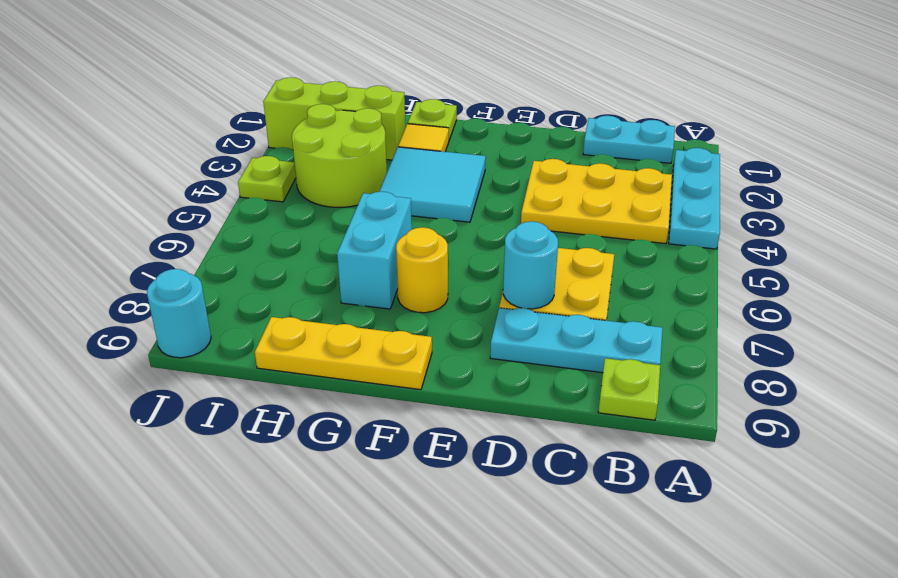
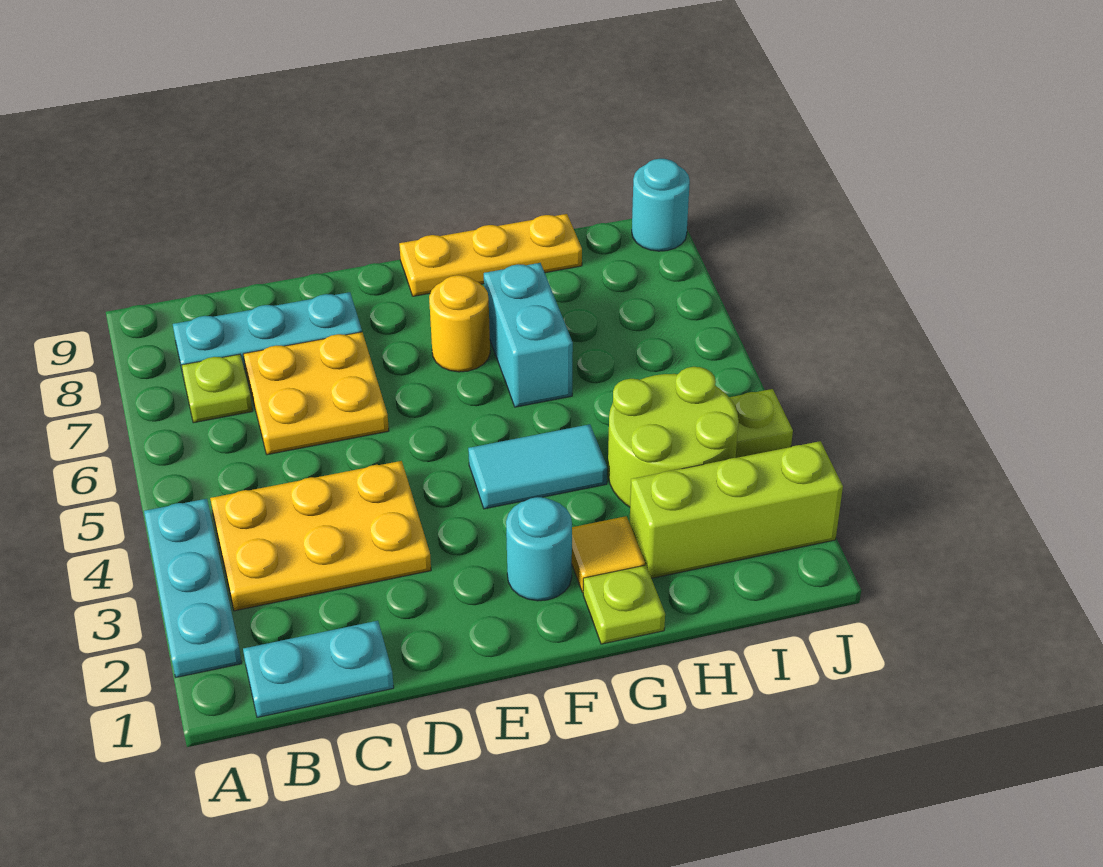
lime 1x1 plate [598,358,660,420] -> lime 1x1 plate moved to [181,354,253,423]
cyan 1x1 round brick [503,221,558,309] -> cyan 1x1 round brick moved to [506,497,572,601]
cyan 2x2 tile [379,147,486,222] -> cyan 1x2 tile [468,424,607,509]

